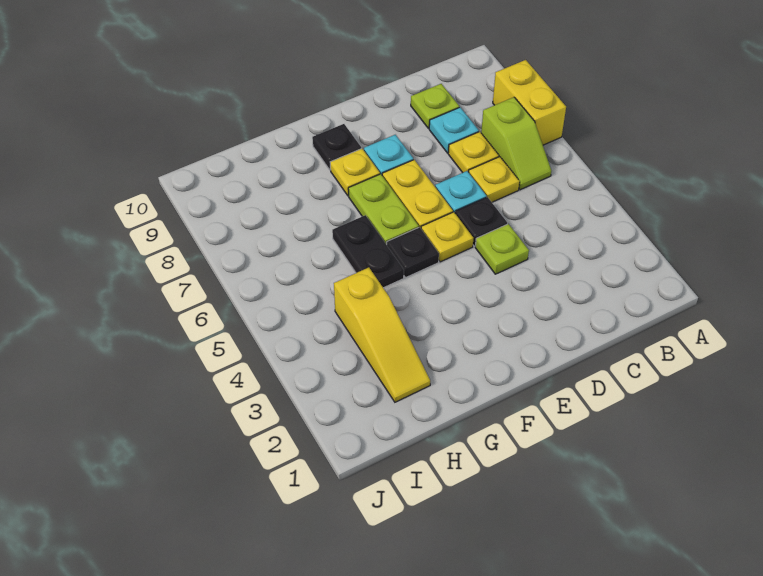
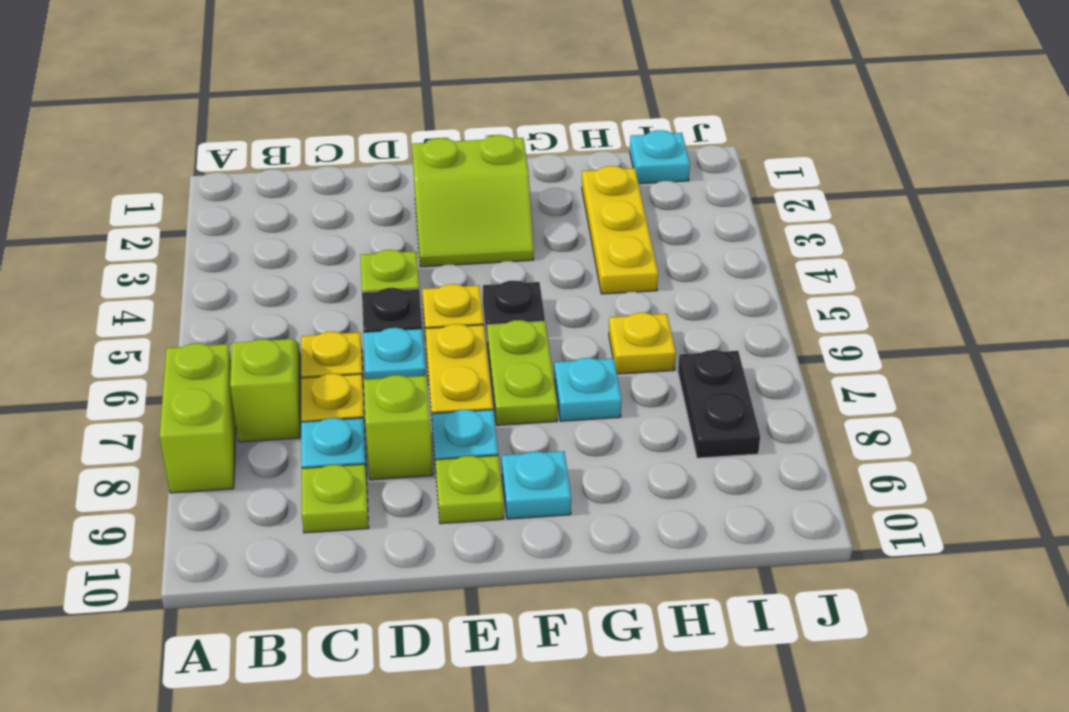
yellow 1x2 brick [493,60,566,145] -> lime 1x2 brick [160,343,236,493]
none -> lime 1x1 brick [364,375,433,480]
none -> lime 2x2 slope [412,135,534,267]
none -> lime 1x1 plate [435,455,504,524]
yellow 1x1 plate [330,149,380,196] -> yellow 1x1 plate moved to [609,313,676,374]
black 1x1 plate [312,124,361,170] -> cyan 1x1 plate [502,451,571,519]
black 1x2 plate [332,215,404,288] -> black 1x2 plate moved to [678,350,760,458]
none -> cyan 1x1 plate [554,358,622,421]
yellow 1x3 slope [334,267,430,402] -> yellow 1x3 plate [582,166,658,294]
none -> cyan 1x1 plate [630,130,690,184]

